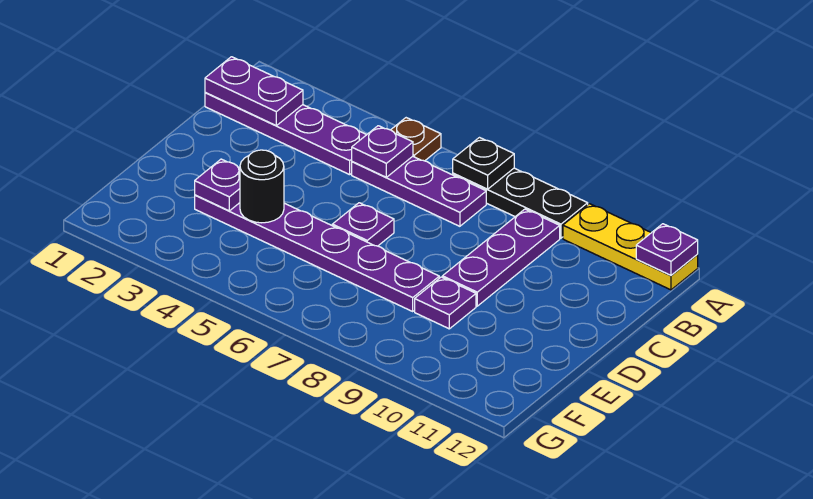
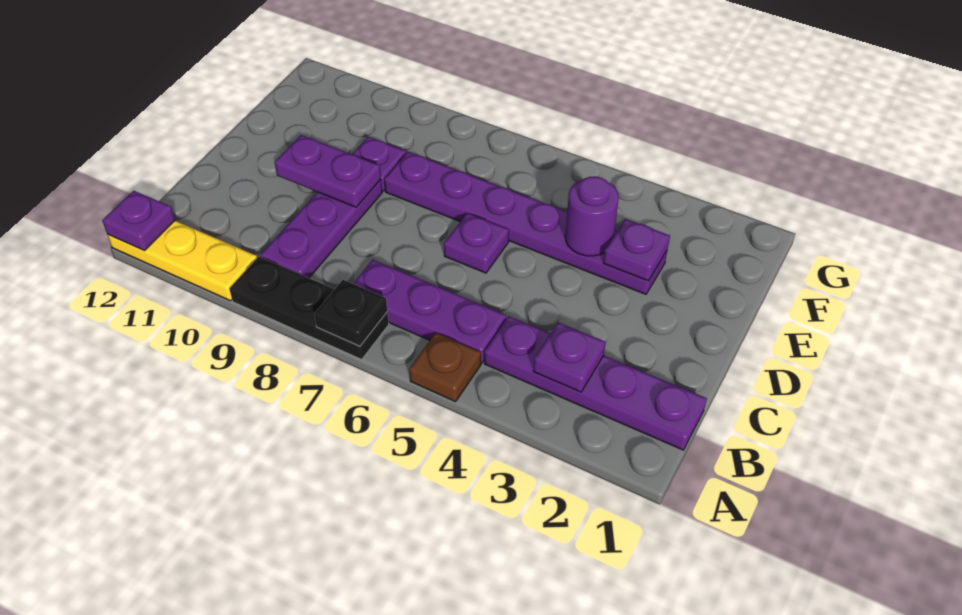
purple 1x2 plate [205,57,303,126] -> purple 1x2 plate moved to [275,135,381,207]
purple 1x1 plate [352,126,413,177] -> purple 1x1 plate moved to [533,322,605,392]
black 1x1 round brick [240,150,284,223] -> purple 1x1 round brick [565,176,619,256]

